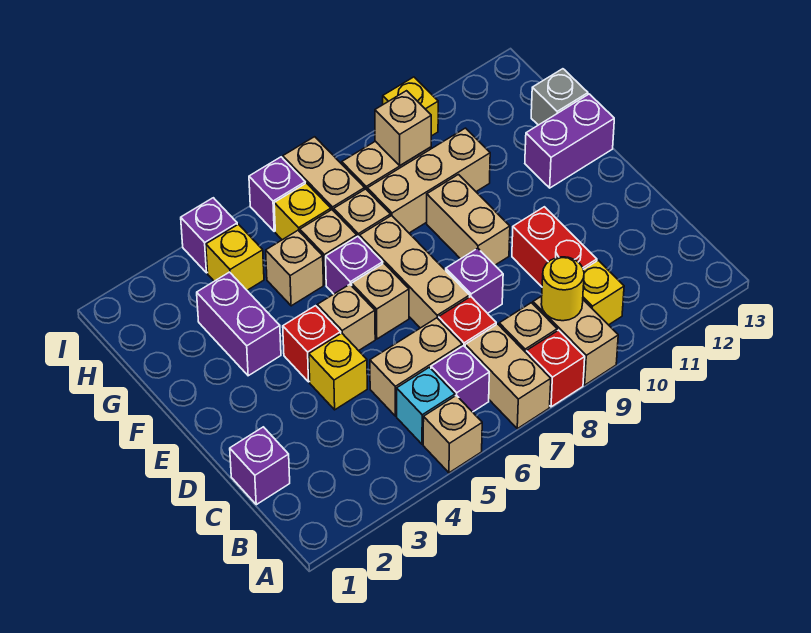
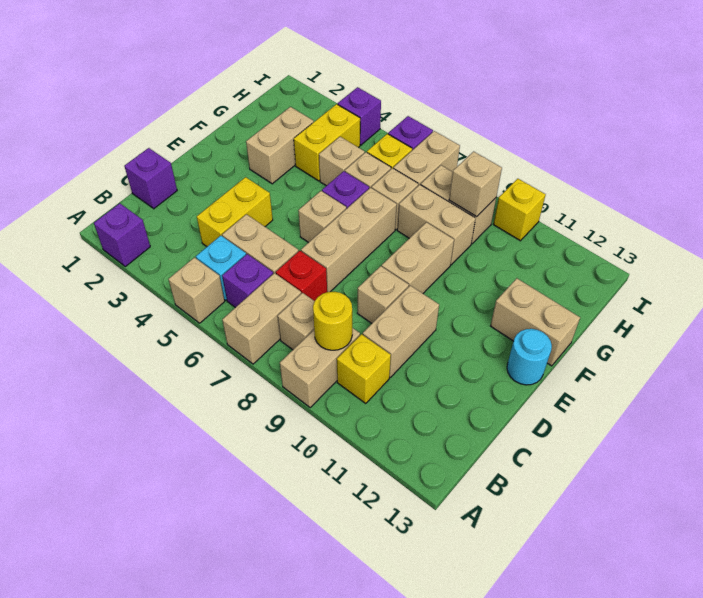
red 1x1 brick [526,330,585,407] -> none
red 1x2 brick [512,207,597,287] -> tan 1x2 brick [363,285,439,377]
yellow 1x1 brick [309,333,367,410] -> yellow 1x2 brick [197,177,273,246]
purple 1x1 brick [446,248,503,313] -> purple 1x1 brick moved to [94,203,150,266]
red 1x1 brick [283,306,341,382] -> none
tan 1x1 brick [317,284,375,351] -> tan 1x1 brick moved to [357,266,409,323]
none -> cyan 1x1 round brick [507,329,552,385]
purple 1x2 brick [197,272,281,376] -> tan 1x2 brick [246,107,314,184]
purple 1x2 brick [525,94,614,188] -> tan 1x2 brick [491,278,580,366]
tan 1x3 brick [367,128,490,233] -> tan 1x2 brick [397,185,476,265]
grey 1x1 brick [531,69,588,125] -> none
yellow 1x1 brick [206,224,264,290] -> yellow 1x2 brick [294,104,360,181]

